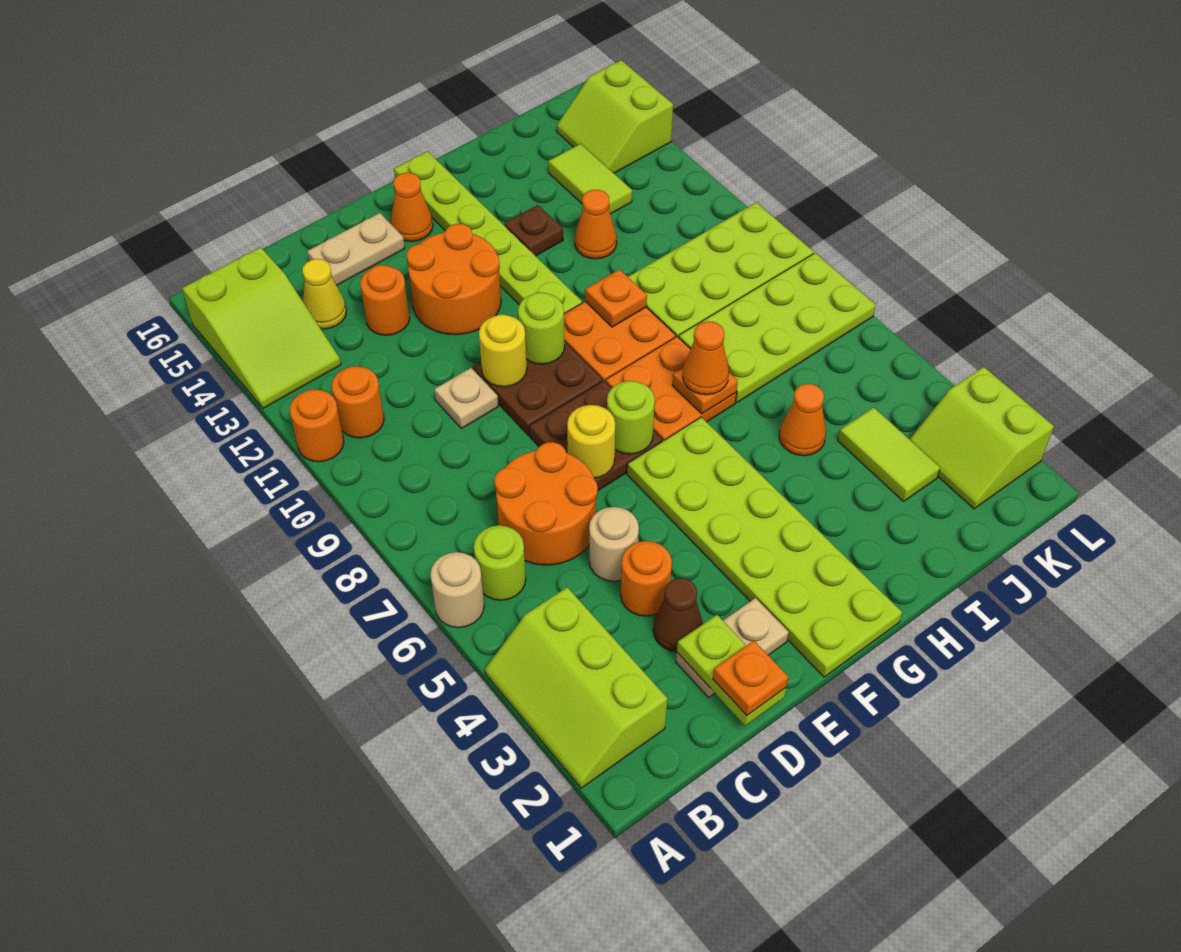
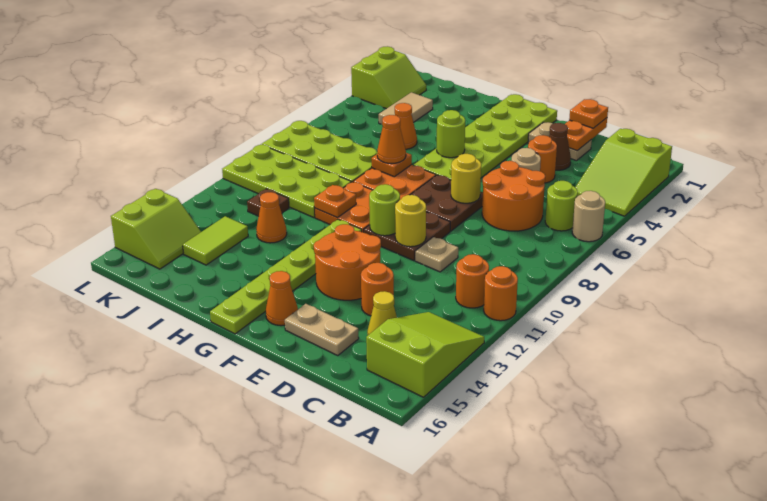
lime 2x3 slope [485,587,667,788] -> lime 2x3 slope turned to [575,129,672,216]
lime 1x2 plate [677,615,786,726] -> orange 1x2 plate [565,118,607,151]
lime 1x1 round brick [607,381,655,454] -> lime 1x1 round brick moved to [437,110,465,158]
brown 1x1 plate [504,205,563,256] -> brown 1x1 plate moved to [247,189,289,216]
lime 1x2 tile [838,407,940,501] -> tan 1x2 tile [379,92,433,124]

